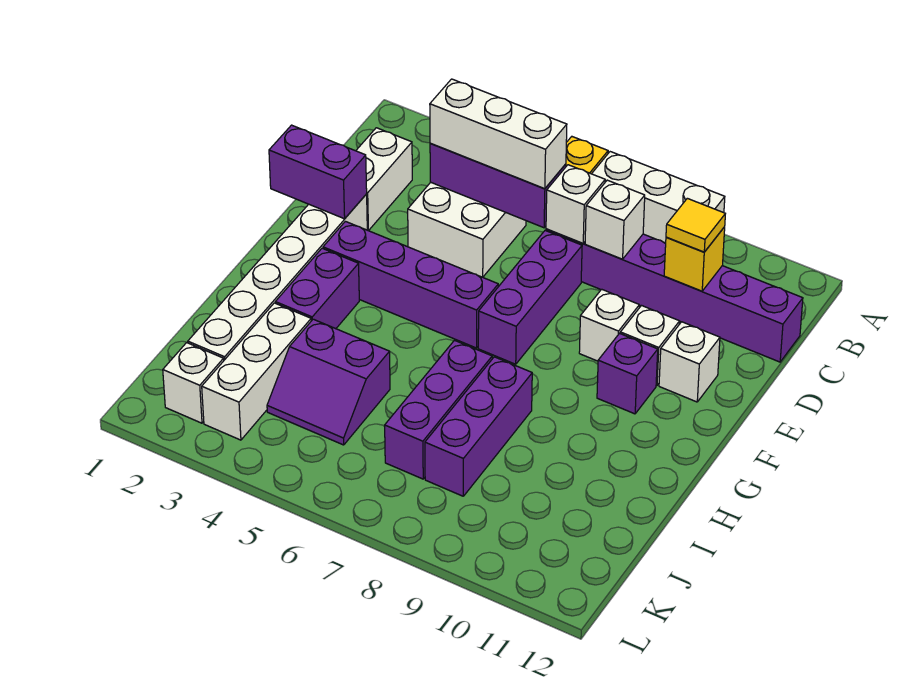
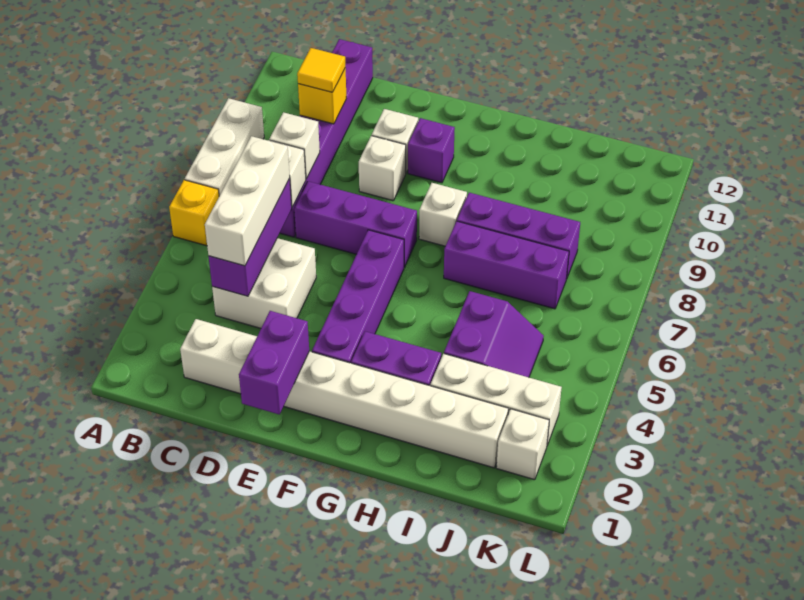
white 1x1 brick [659,322,720,402] -> white 1x1 brick moved to [419,183,467,246]

